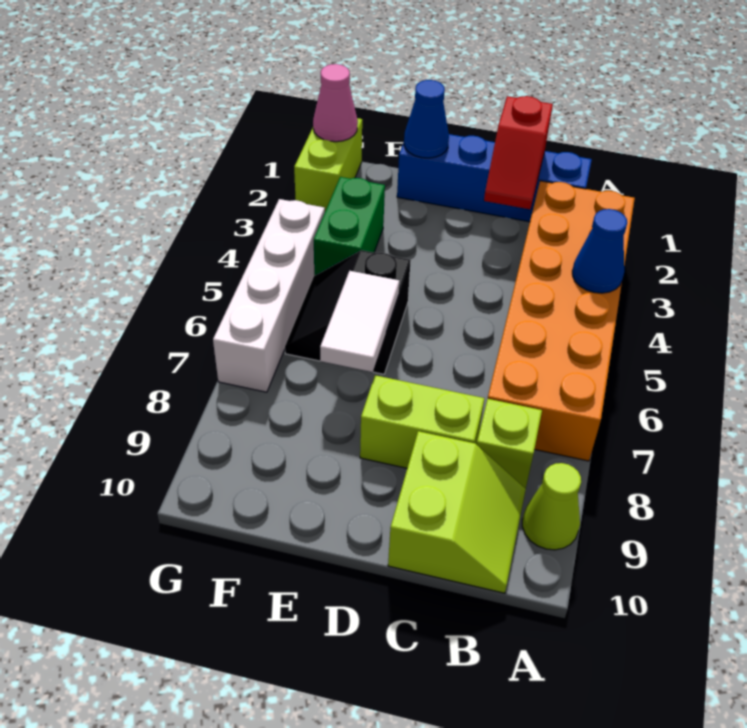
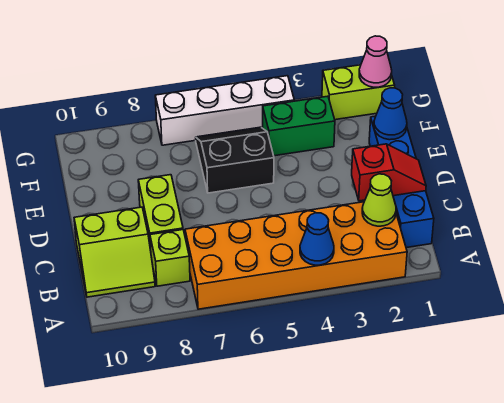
lime 1x1 cone [522,463,581,550] -> lime 1x1 cone moved to [362,174,396,226]
red 1x2 slope [484,96,553,209] -> red 1x2 slope turned to [352,144,426,201]
white 1x2 tile [320,271,399,372] -> none

